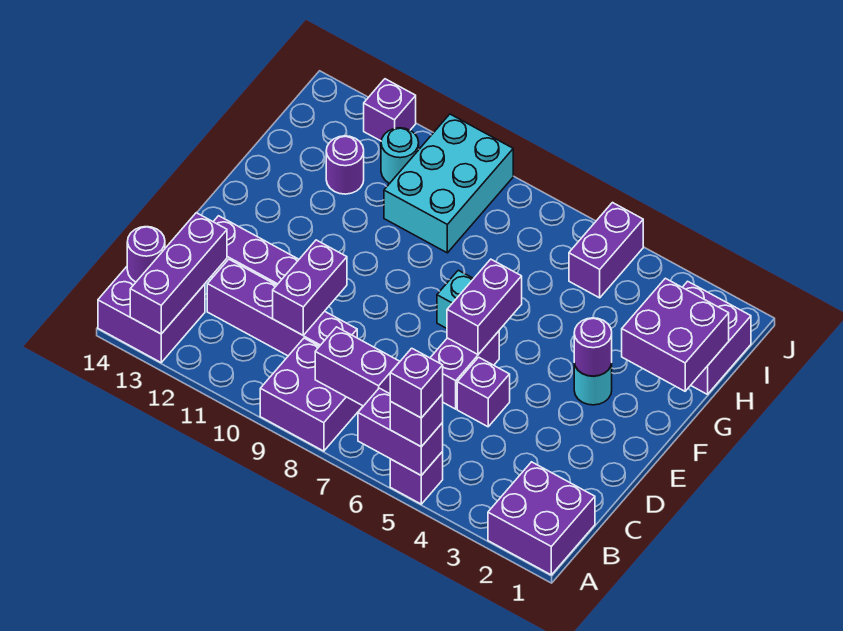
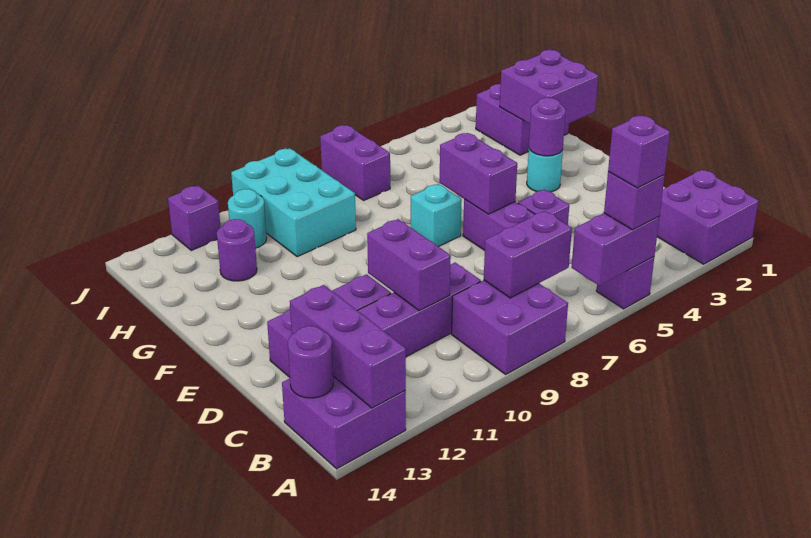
purple 1x2 brick [569,203,643,298] -> purple 1x2 brick moved to [320,125,390,200]

